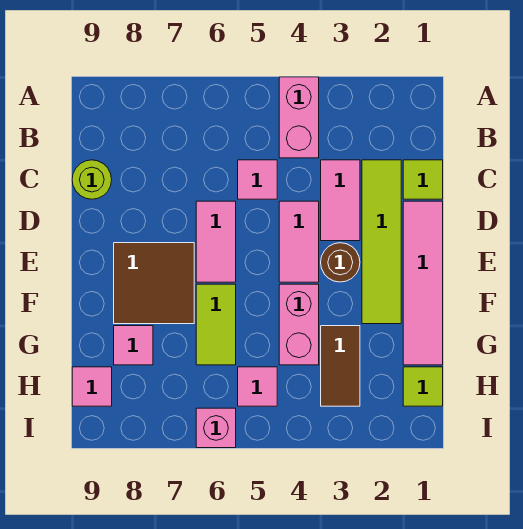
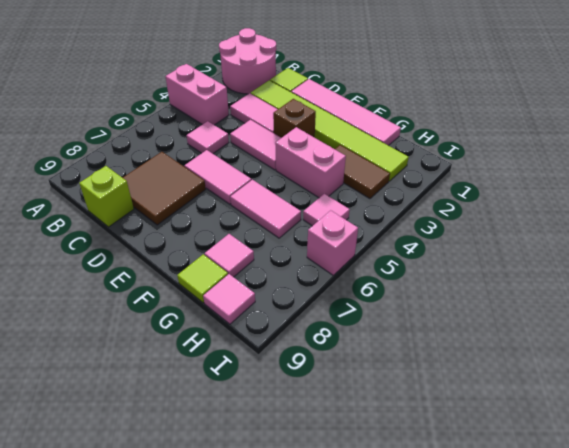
none -> pink 2x2 round brick [219,28,276,94]
lime 1x4 tile [362,160,401,324] -> lime 1x6 tile [251,80,409,181]
lime 1x1 round brick [72,160,112,199] -> lime 1x1 brick [79,166,134,227]
brown 1x1 round brick [321,243,360,282] -> brown 1x1 brick [273,99,316,138]
brown 2x2 tile [114,243,194,324] -> brown 2x2 tile moved to [123,152,206,225]
lime 1x2 tile [196,284,236,365] -> pink 1x2 tile [230,180,301,238]
lime 1x1 tile [403,367,443,406] -> lime 1x1 tile moved to [177,254,228,303]

